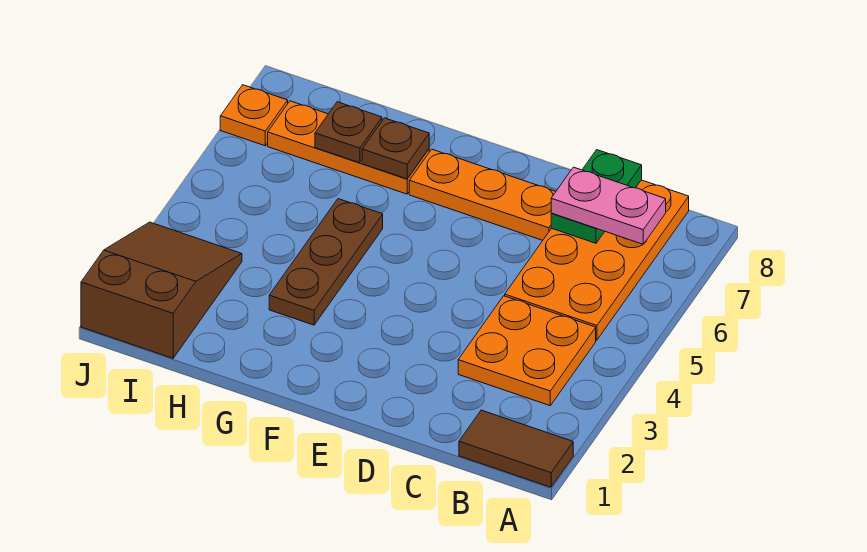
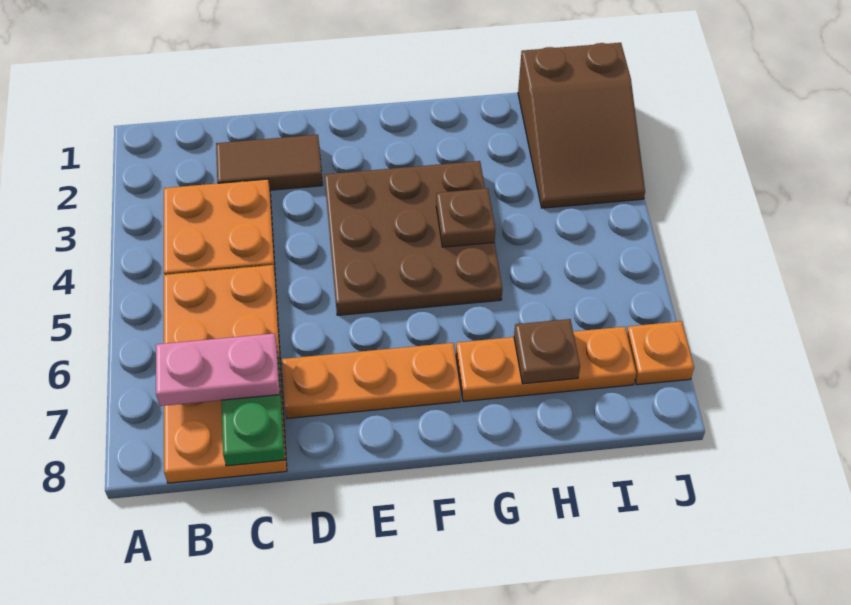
brown 1x2 tile [459,410,573,487] -> brown 1x2 tile moved to [216,135,323,190]
brown 1x3 plate [269,199,383,325] -> brown 3x3 plate [324,161,502,315]
brown 1x1 plate [362,118,429,179] -> brown 1x1 plate moved to [436,188,496,247]

